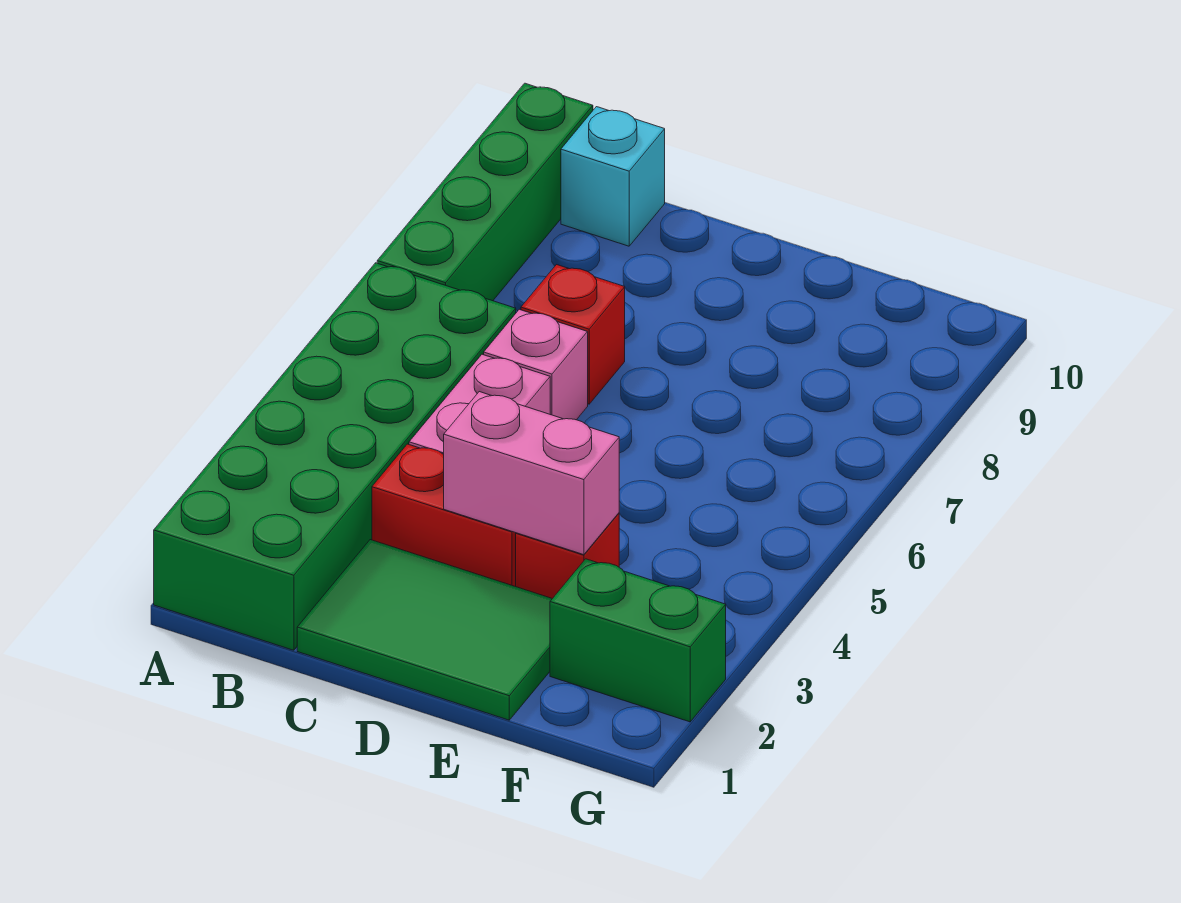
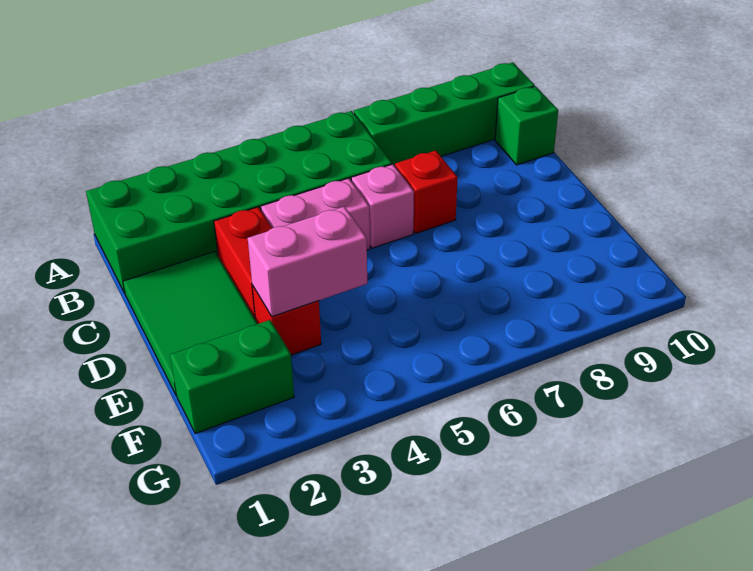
cyan 1x1 brick [561,107,665,246] -> green 1x1 brick [495,86,558,165]
pink 1x2 brick [444,392,619,555] -> pink 1x2 brick turned to [248,206,367,317]
green 1x2 brick [550,559,726,722] -> green 1x2 brick turned to [170,320,294,434]

